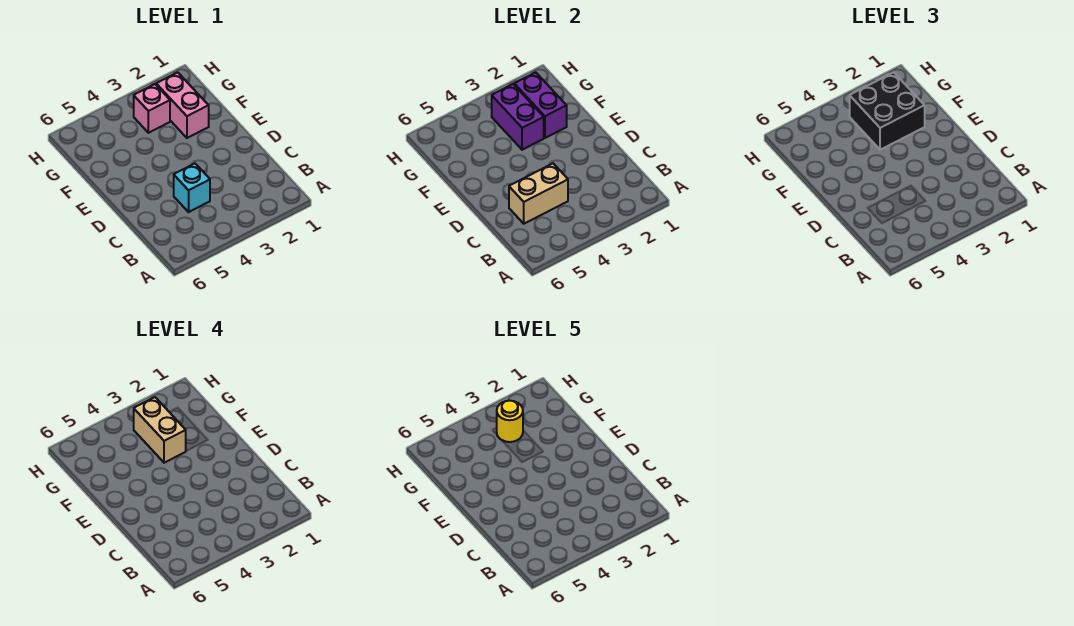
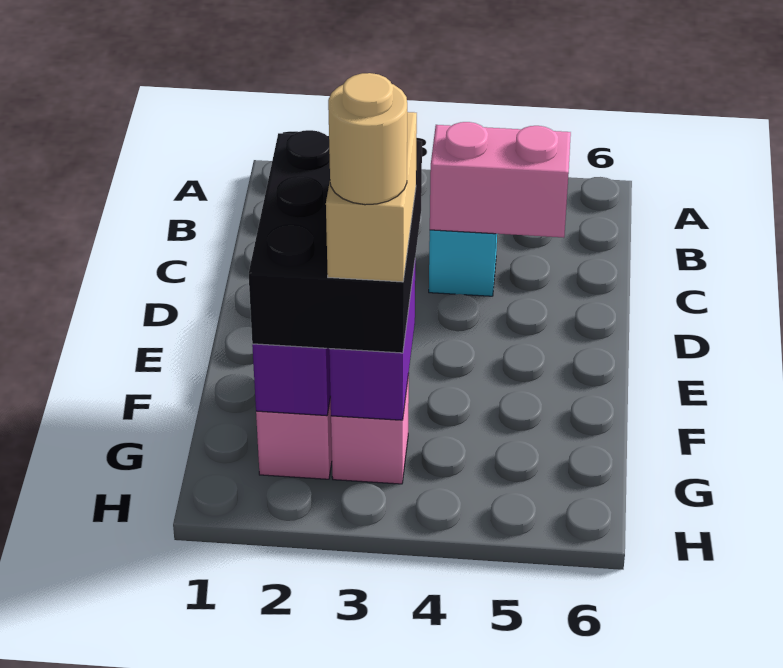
tan 1x2 brick [509,164,568,224] -> pink 1x2 brick [430,122,571,238]
black 2x2 brick [850,72,925,150] -> black 2x3 brick [249,130,422,353]
yellow 1x1 round brick [497,401,523,442] -> tan 1x1 round brick [328,73,407,205]

